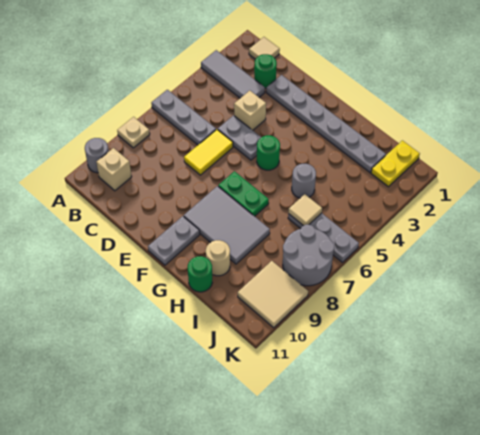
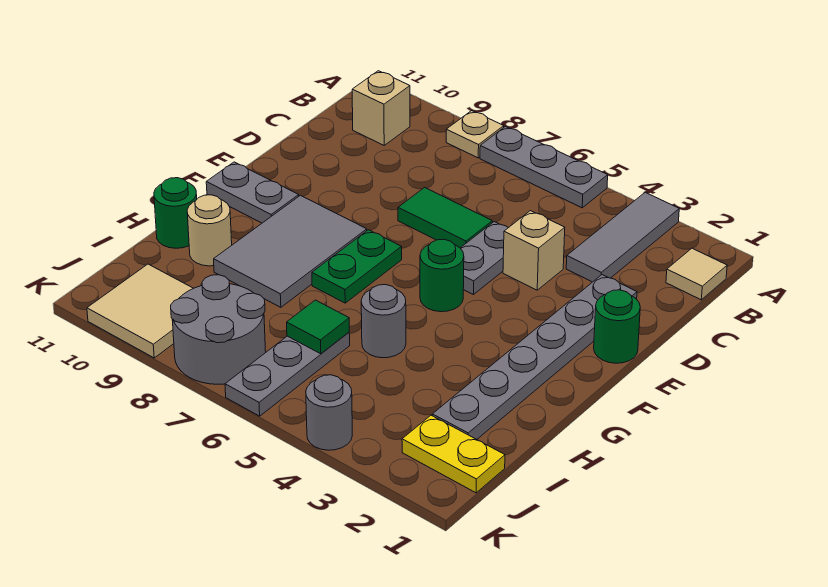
grey 1x3 plate [151,90,216,145] -> grey 1x3 plate turned to [480,127,608,208]
grey 1x1 round brick [85,138,109,173] -> grey 1x1 round brick moved to [306,375,352,450]
green 1x1 round brick [254,54,277,88] -> green 1x1 round brick moved to [594,290,640,363]
yellow 1x2 tile [184,130,233,175] -> green 1x2 tile [398,187,492,248]
tan 1x1 tile [289,194,322,226] -> green 1x1 tile [287,300,349,354]

